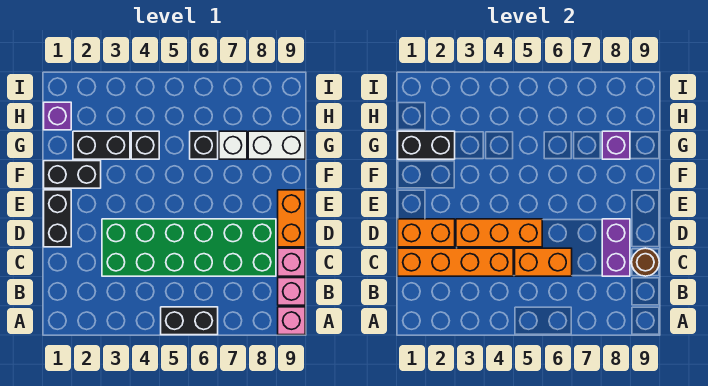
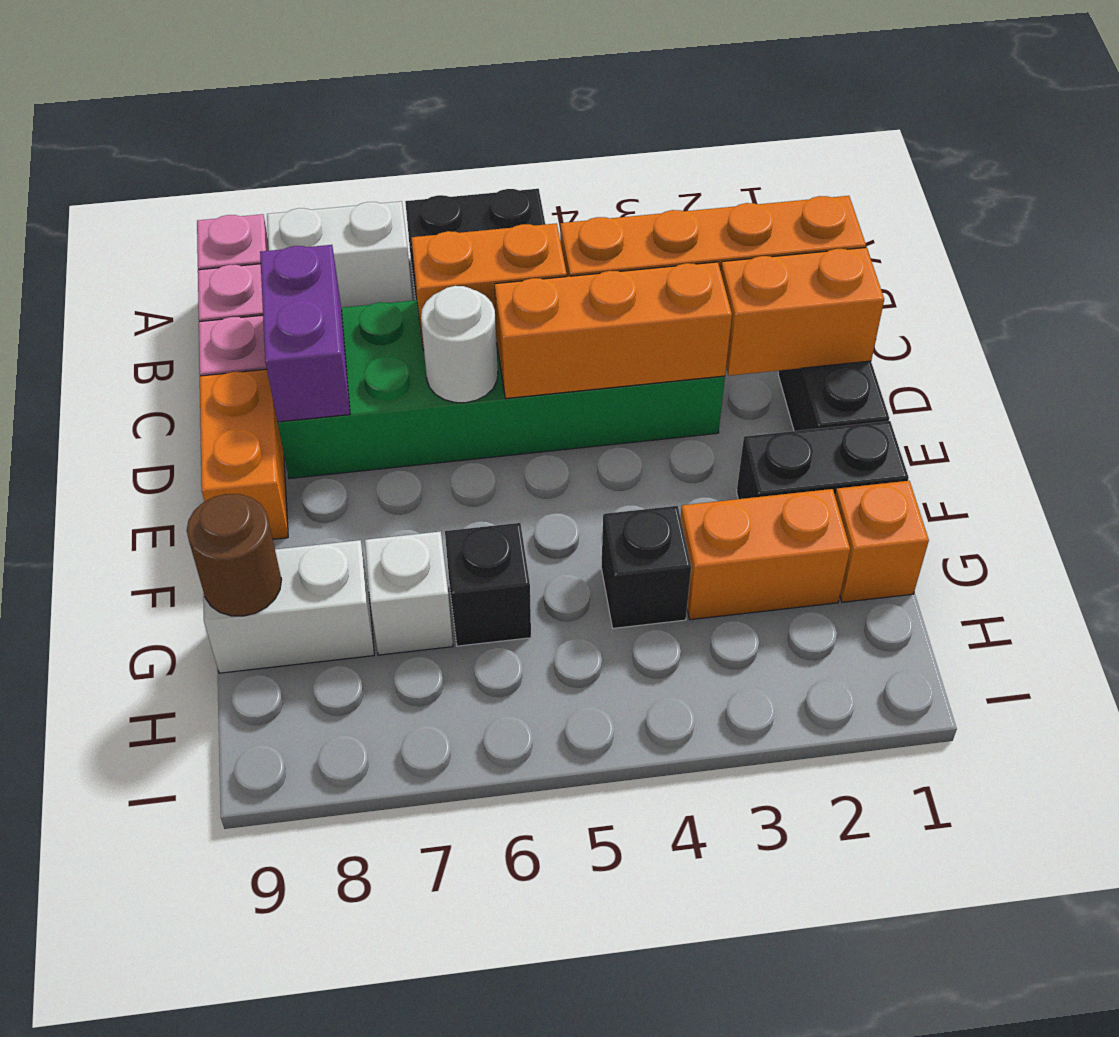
none -> white 1x2 brick [267,201,413,308]
brown 1x1 round brick [632,248,659,276] -> brown 1x1 round brick moved to [187,494,282,616]
none -> white 1x1 round brick [421,286,498,403]
none -> orange 1x1 brick [835,481,929,602]
black 1x2 brick [398,131,455,159] -> none
black 1x2 brick [73,131,130,159] -> orange 1x2 brick [680,489,850,620]
purple 1x1 brick [602,131,630,159] -> none
purple 1x1 brick [44,102,71,130] -> none

